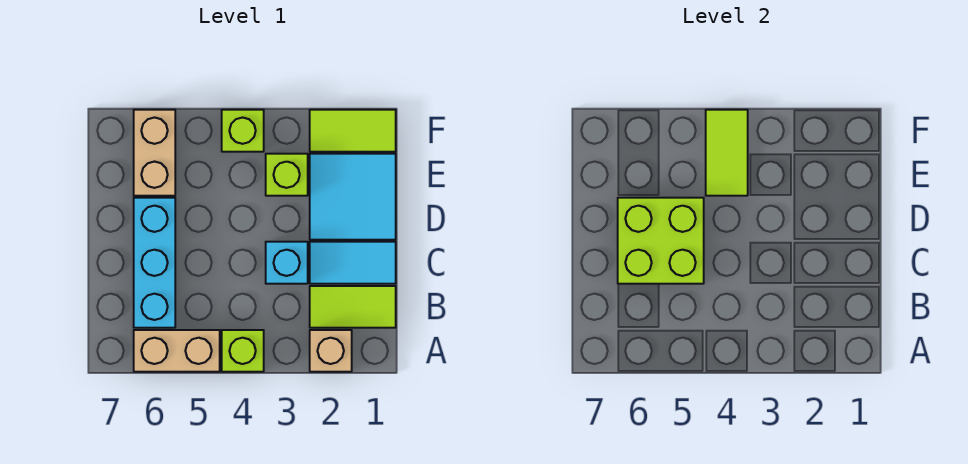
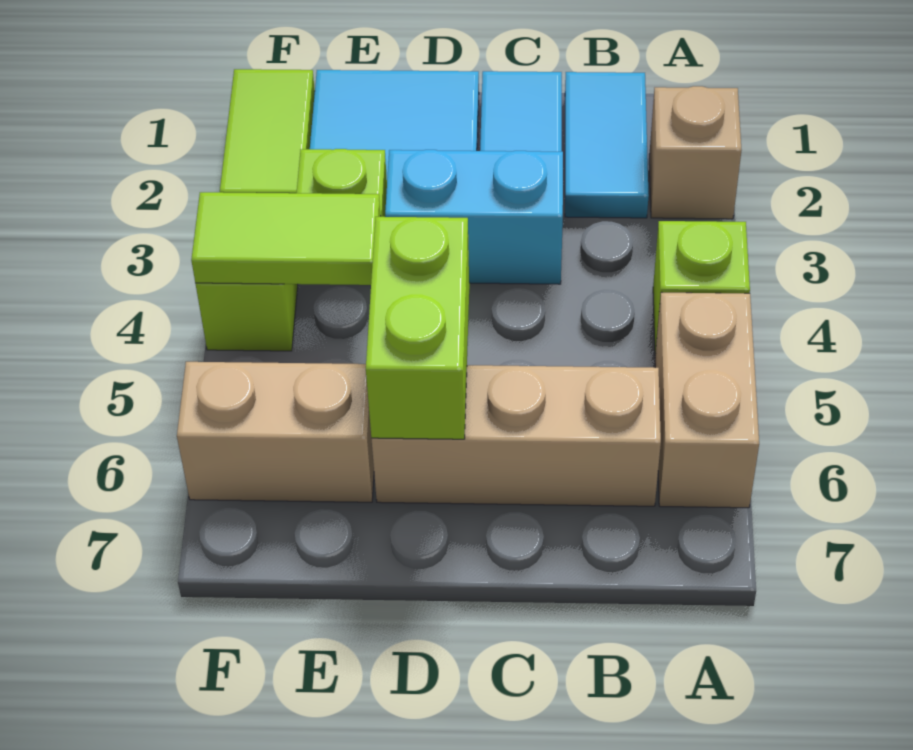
lime 1x2 tile [310,286,396,328] -> cyan 1x2 tile [565,72,649,218]
cyan 1x3 brick [134,198,175,328] -> tan 1x3 brick [371,365,661,506]
cyan 1x1 brick [266,242,308,284] -> cyan 1x2 brick [385,150,563,284]
lime 2x2 brick [618,198,704,284] -> lime 1x2 brick [366,217,469,439]

